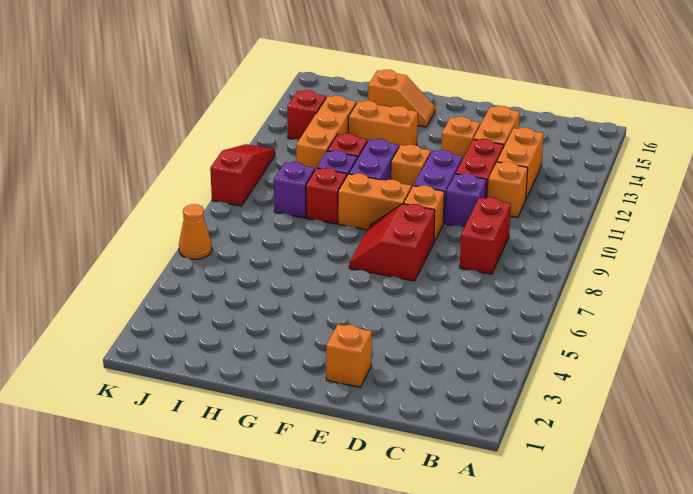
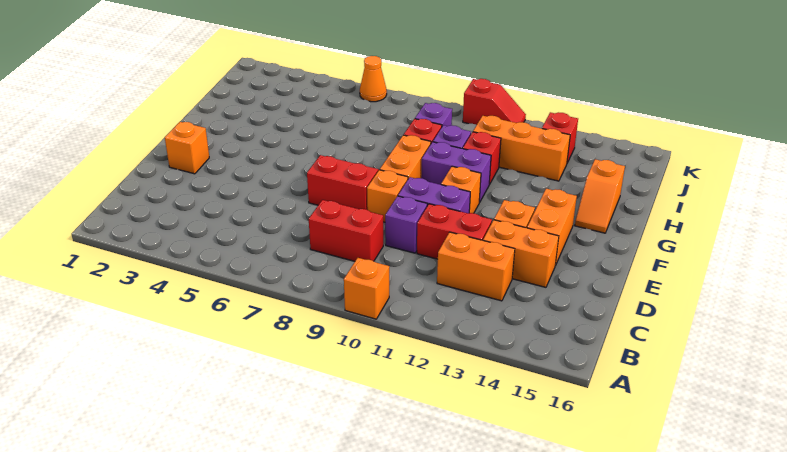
orange 1x1 brick [488,162,528,218] -> orange 1x1 brick moved to [344,258,389,319]
orange 1x2 brick [348,101,418,147] -> orange 1x2 brick moved to [527,189,577,266]
red 1x3 slope [210,144,275,206] -> red 1x2 slope [463,79,526,125]

